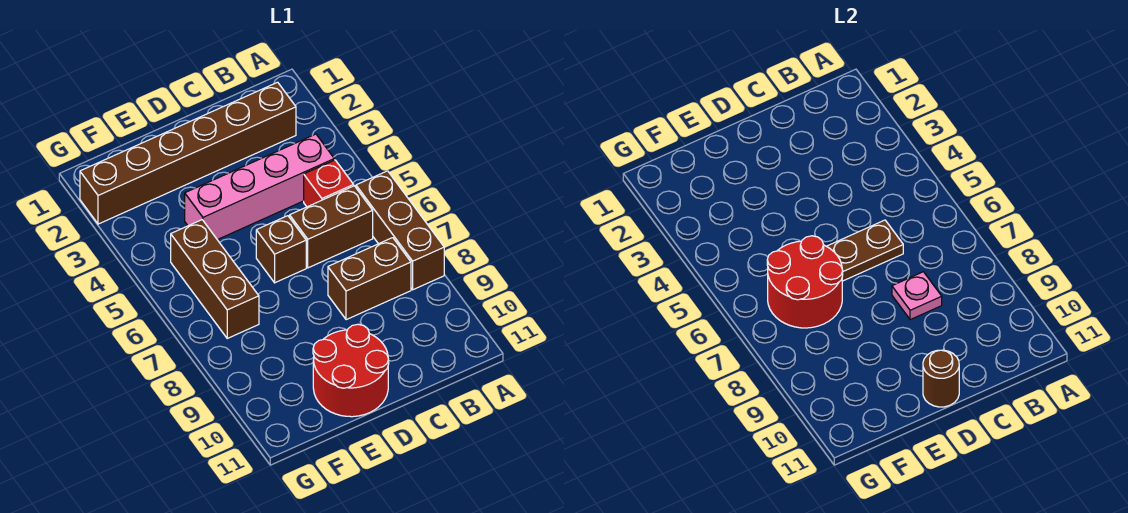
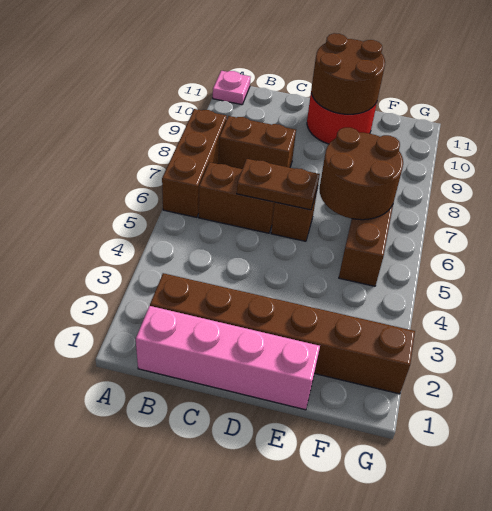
pink 1x4 brick [185,134,334,240] -> pink 1x4 brick moved to [136,306,320,410]
red 1x1 brick [304,160,354,207] -> none
pink 1x1 plate [892,272,942,320] -> pink 1x1 plate moved to [213,71,251,105]
brown 1x1 round brick [923,350,959,407] -> brown 2x2 round brick [311,33,385,114]
red 2x2 round brick [767,236,843,328] -> brown 2x2 round brick [319,128,403,220]

